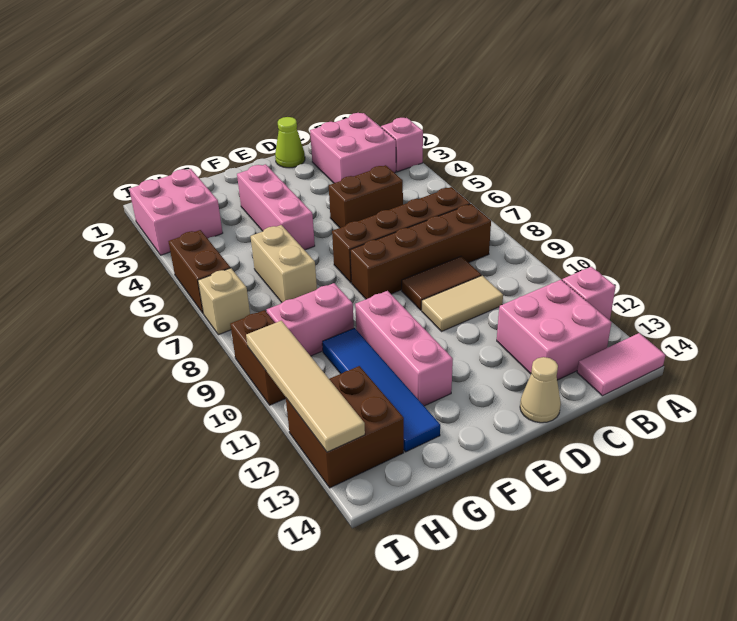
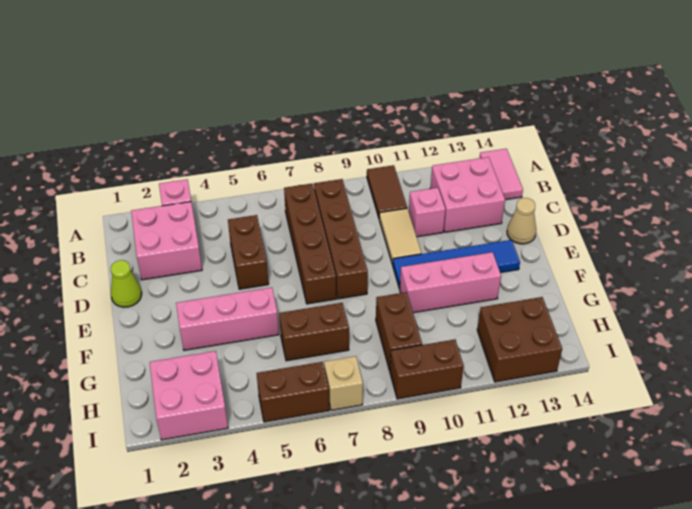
pink 1x1 brick [562,267,616,320] -> pink 1x1 brick moved to [409,188,445,237]
brown 1x2 tile [402,256,481,310] -> brown 1x2 tile moved to [367,165,407,217]
tan 1x2 brick [251,225,317,302] -> brown 1x2 brick [279,303,349,361]
pink 1x2 brick [267,283,354,356] -> brown 1x2 brick [376,292,422,371]
blue 1x4 tile [322,328,440,452] -> blue 1x4 tile moved to [393,240,520,289]
tan 1x4 tile [246,321,365,452] -> none

